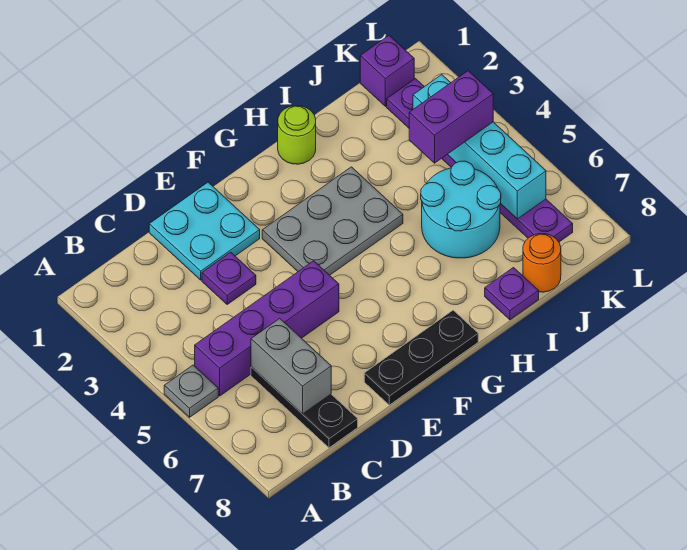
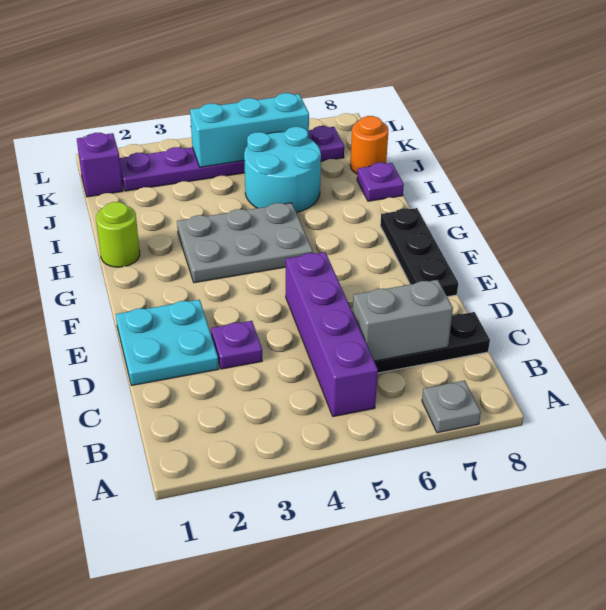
grey 1x1 plate [164,365,218,417] -> grey 1x1 plate moved to [422,381,481,433]
grey 2x3 plate [262,167,403,275] -> grey 2x3 plate turned to [177,203,313,283]
purple 1x2 brick [409,71,493,163] -> none
cyan 1x4 brick [413,75,546,219] -> cyan 1x3 brick [190,93,309,167]

